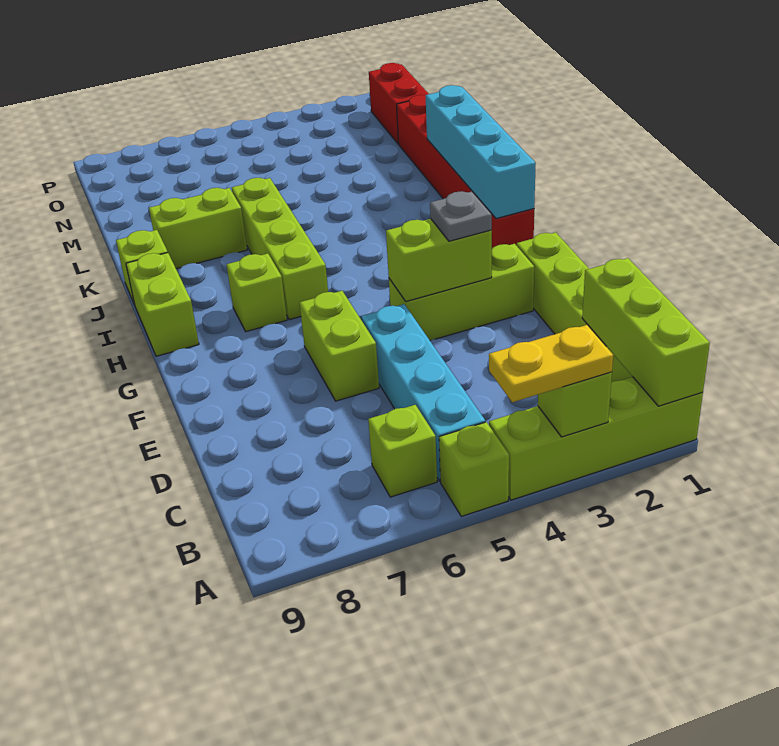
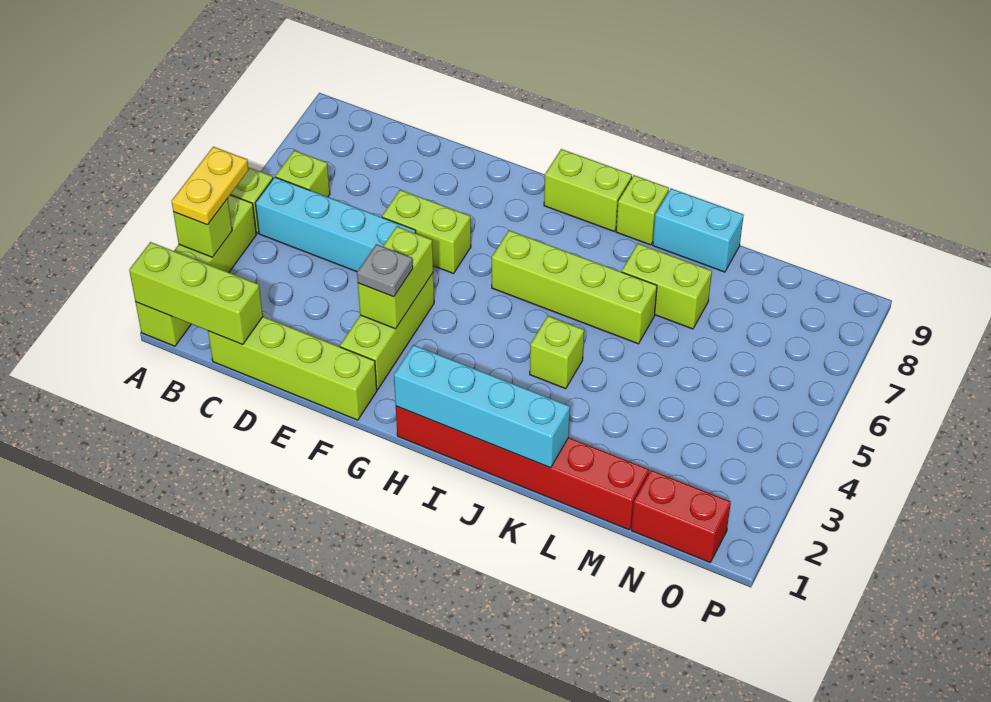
lime 1x1 brick [226,253,287,332] -> lime 1x1 brick moved to [530,316,584,389]
lime 1x2 brick [149,188,247,269] -> lime 1x2 brick turned to [622,244,712,329]
none -> cyan 1x2 brick [653,189,744,272]

